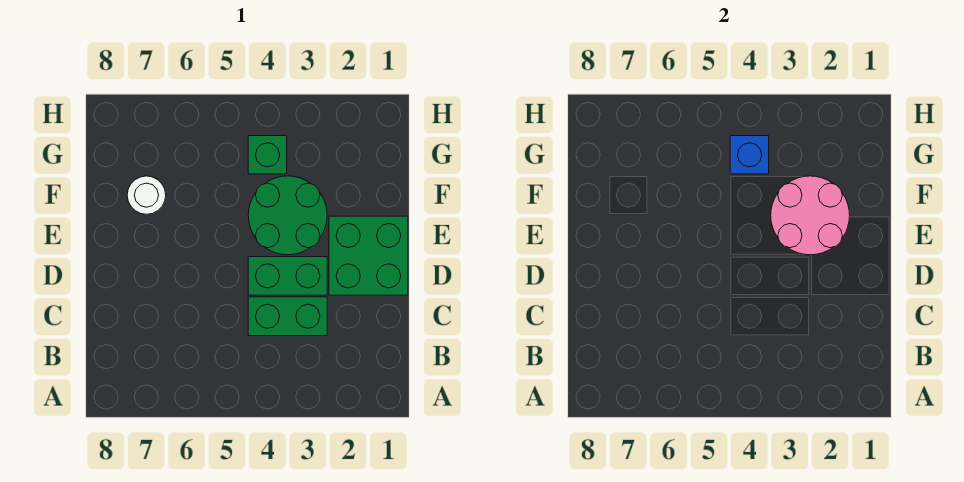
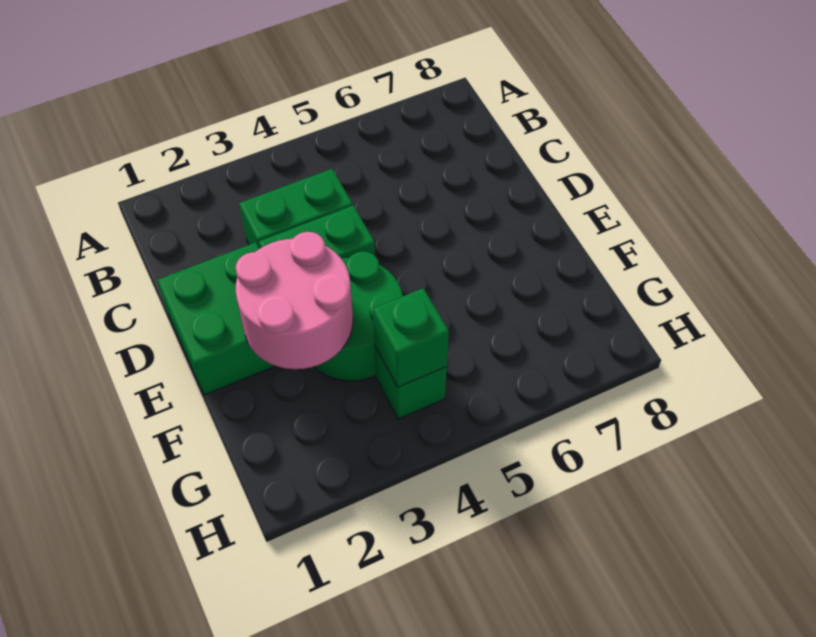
white 1x1 round brick [127,176,166,214] -> none
blue 1x1 brick [730,136,769,174] -> green 1x1 brick [373,288,449,387]

